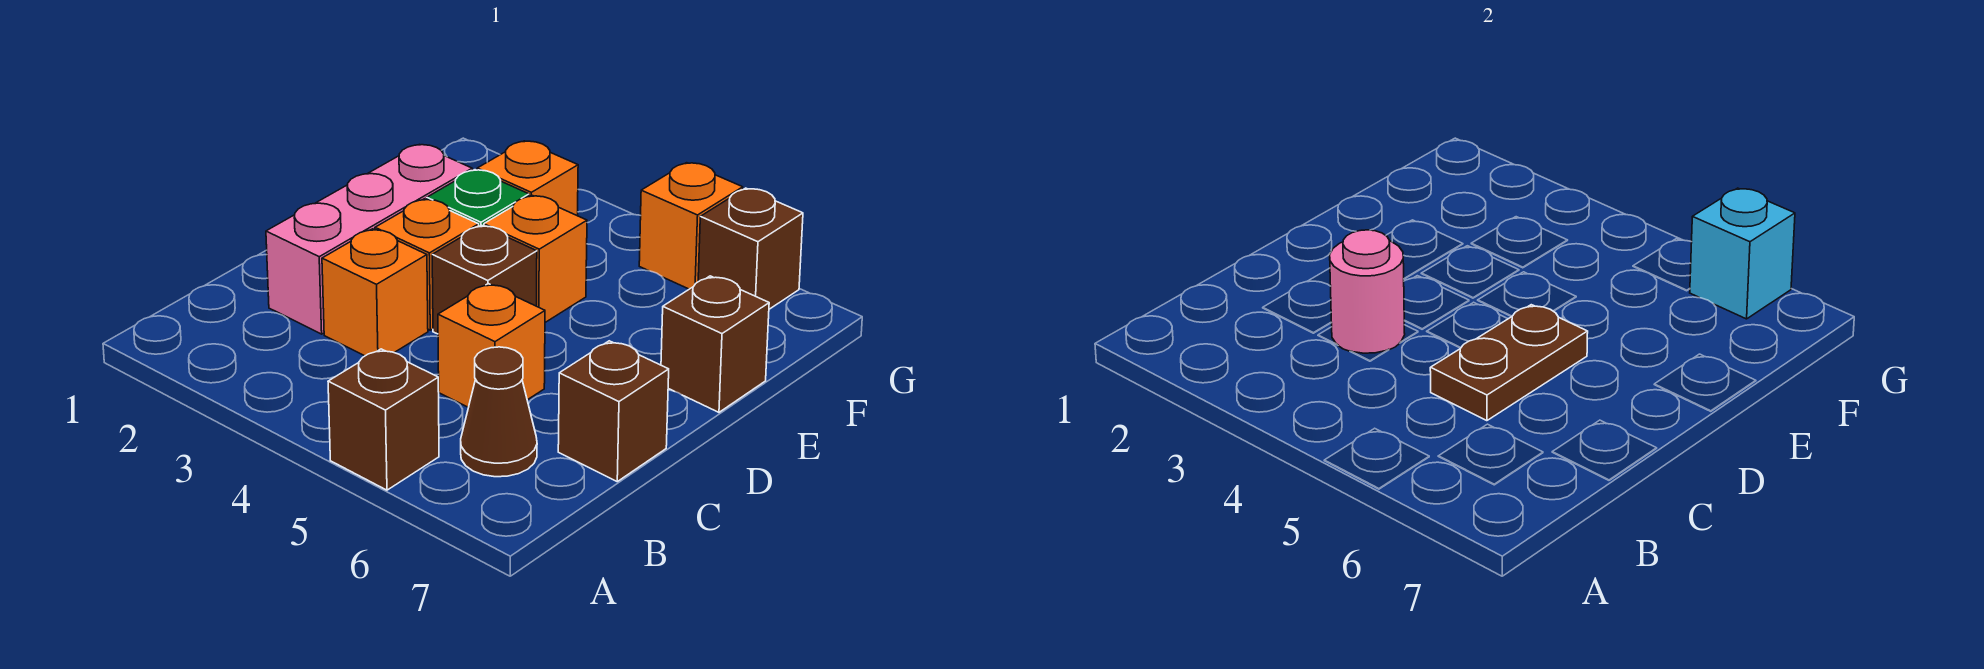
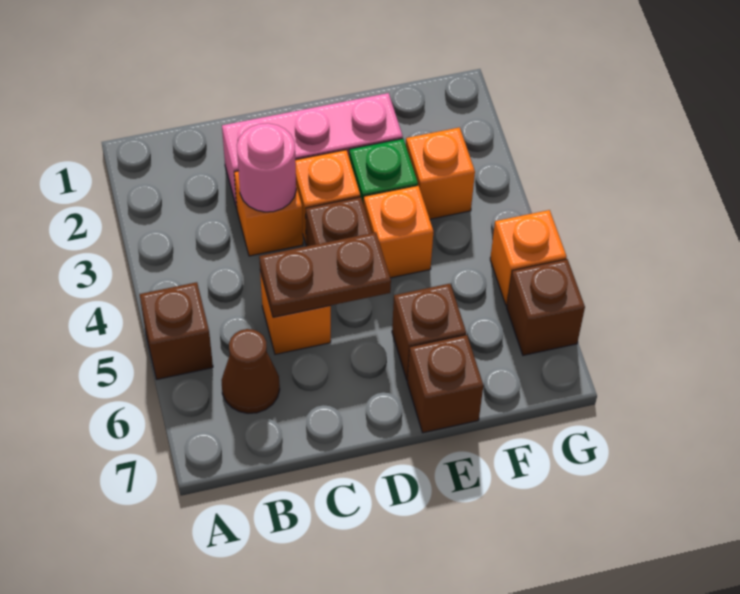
brown 1x1 brick [558,341,669,481] -> brown 1x1 brick moved to [392,284,466,380]
cyan 1x1 brick [1690,188,1795,319] -> none

